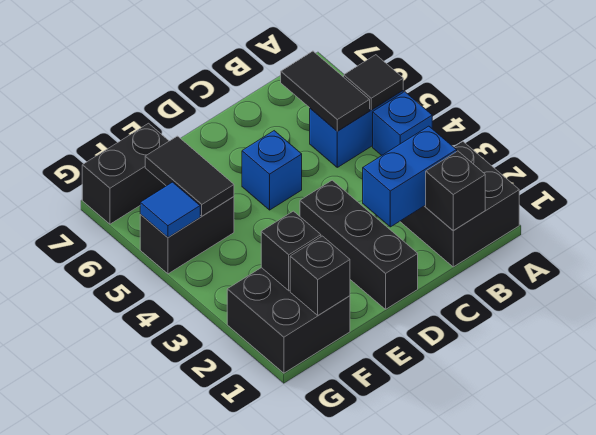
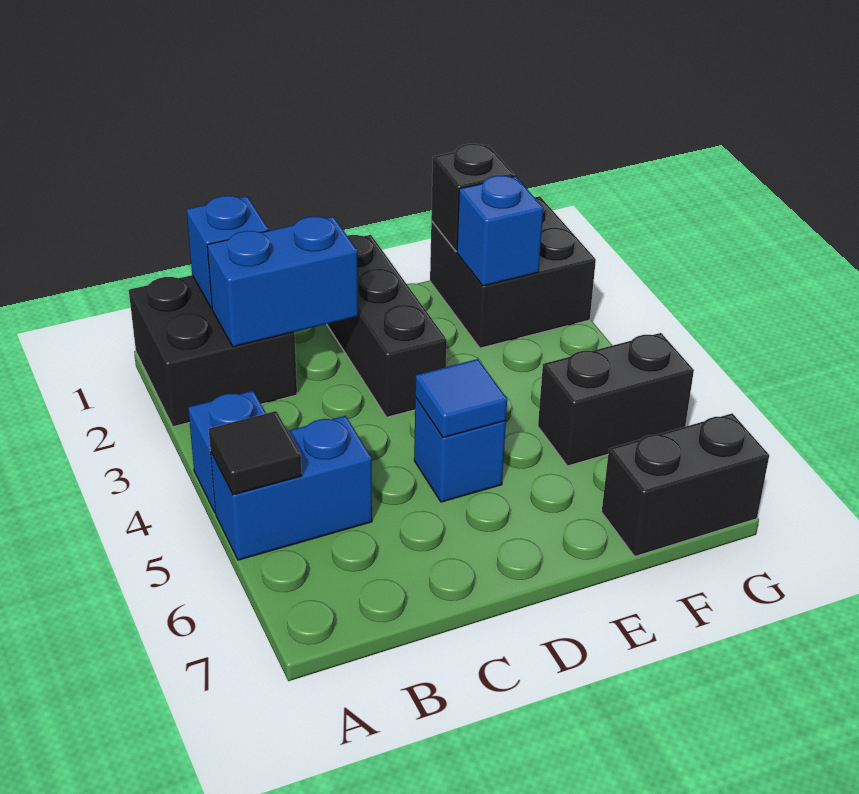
black 1x1 brick [426,151,485,231] -> blue 1x1 brick [187,196,269,309]
black 1x2 tile [281,51,370,131] -> none
black 1x1 brick [261,211,321,291] -> blue 1x1 brick [457,176,543,286]
black 1x2 tile [145,136,234,216] -> none
blue 1x1 tile [140,182,200,237] -> blue 1x1 tile moved to [415,359,507,438]

